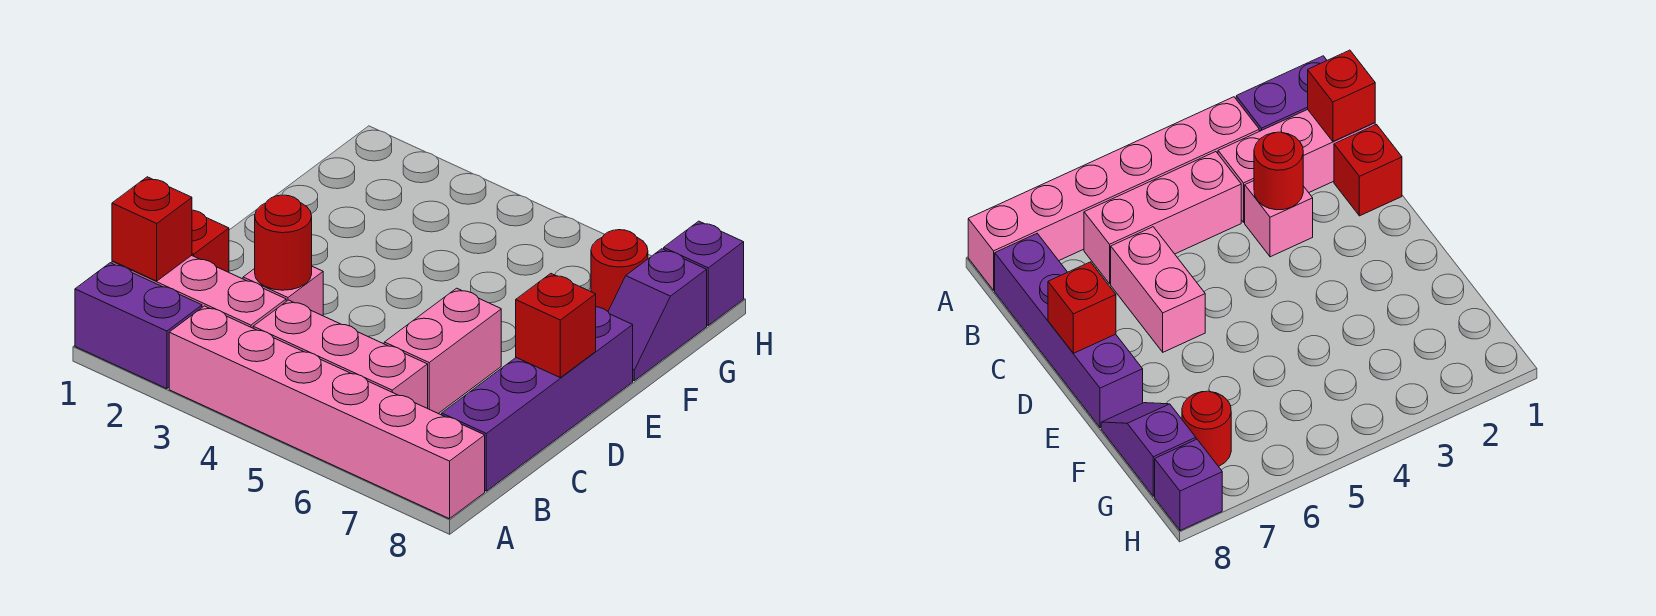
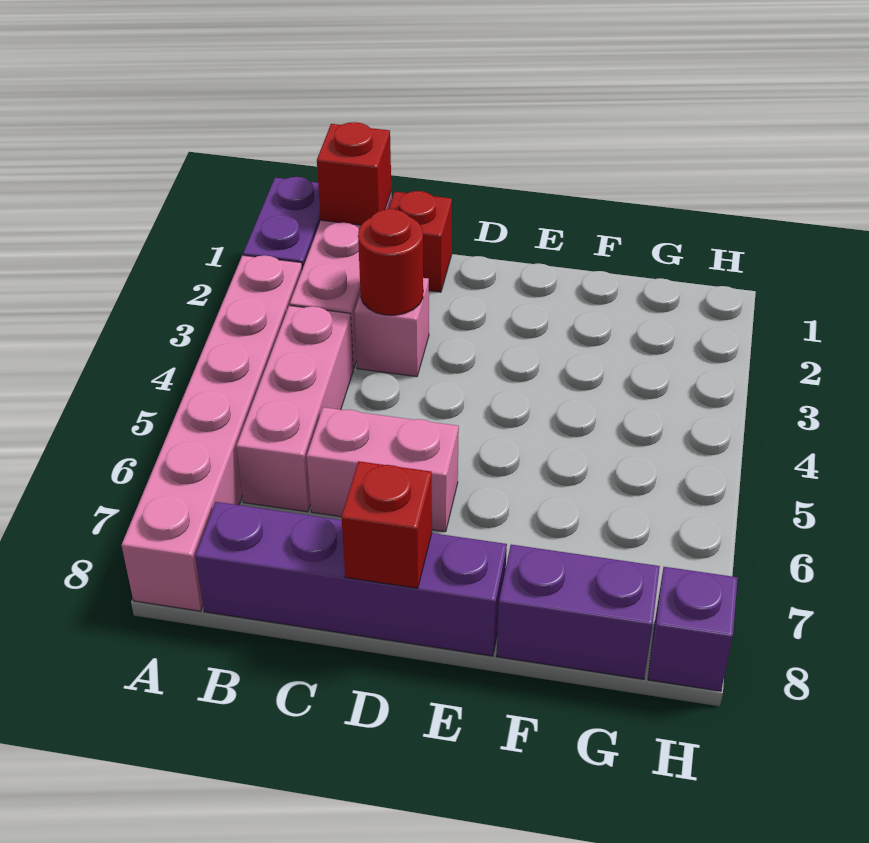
purple 1x2 slope [608,249,707,381] -> purple 1x2 brick [496,545,660,679]
red 1x1 round brick [591,230,648,311] -> none

